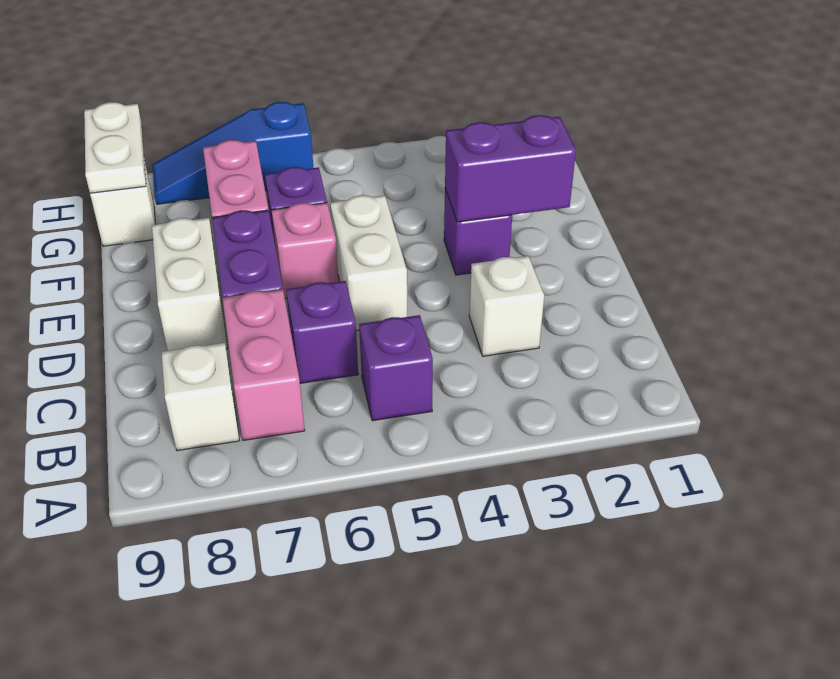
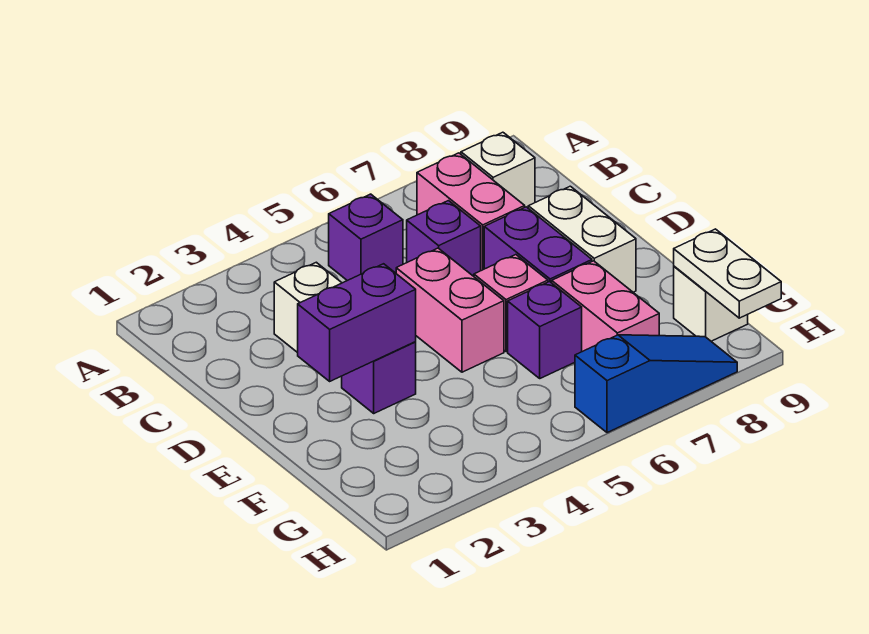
white 1x2 brick [330,195,407,330] -> pink 1x2 brick [396,248,504,372]

